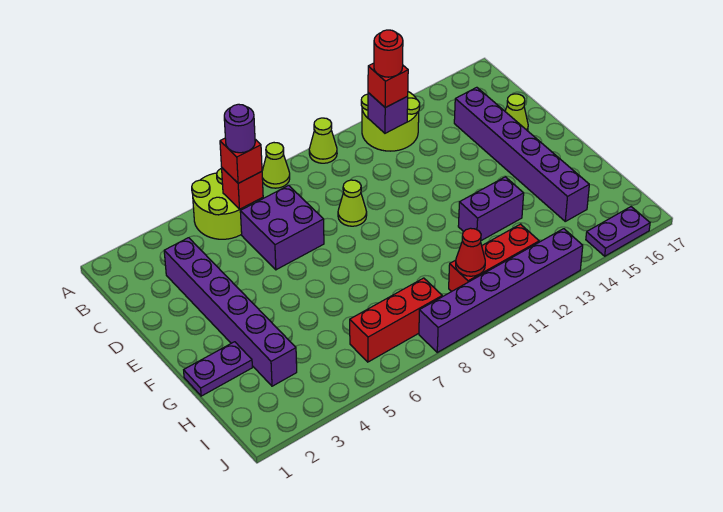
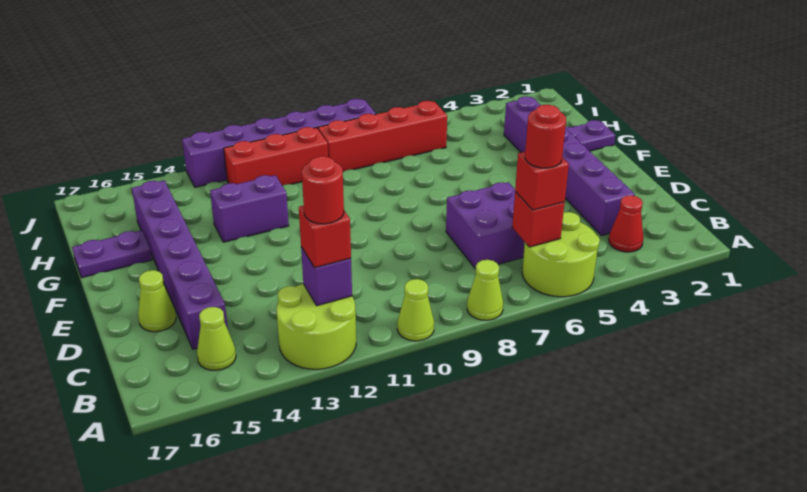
purple 1x1 round brick [224,104,255,153] -> red 1x1 round brick [525,105,566,168]
lime 1x1 cone [338,180,367,226] -> lime 1x1 cone moved to [197,307,236,370]
red 1x3 brick [350,278,442,362] -> red 1x4 brick [318,101,447,172]
red 1x1 cone [456,228,485,276] -> red 1x1 cone moved to [609,195,643,252]
purple 1x2 plate [586,207,650,256] -> purple 1x2 plate moved to [72,230,152,278]

